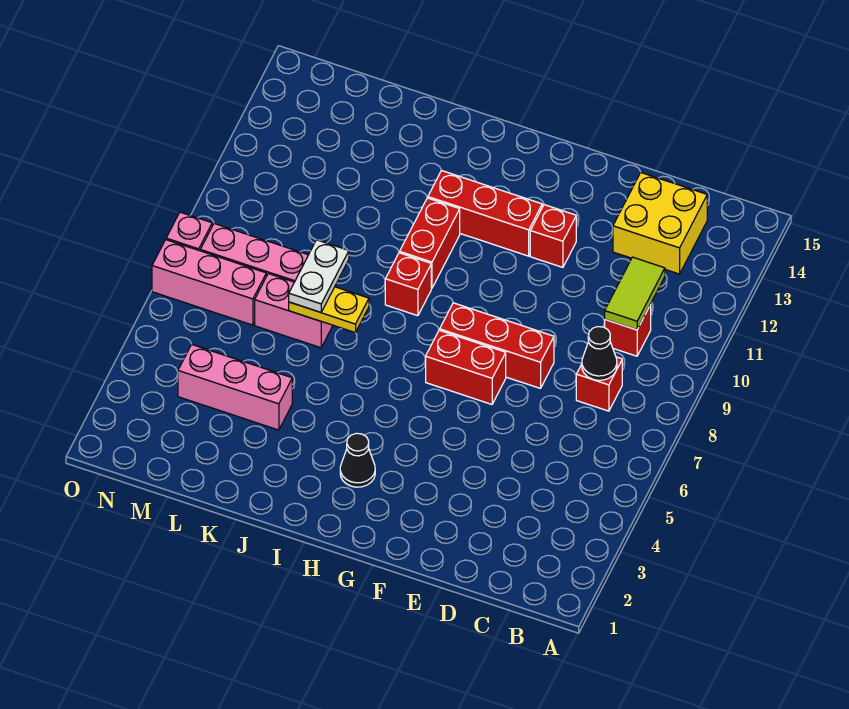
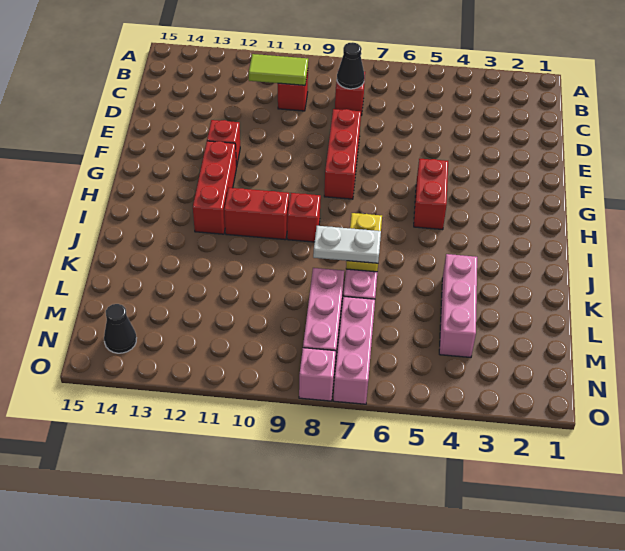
yellow 2x2 brick [613,172,707,274] -> none
red 1x2 brick [426,330,506,404] -> red 1x2 brick moved to [414,159,448,230]
black 1x1 cone [340,433,375,487] -> black 1x1 cone moved to [104,304,136,353]

